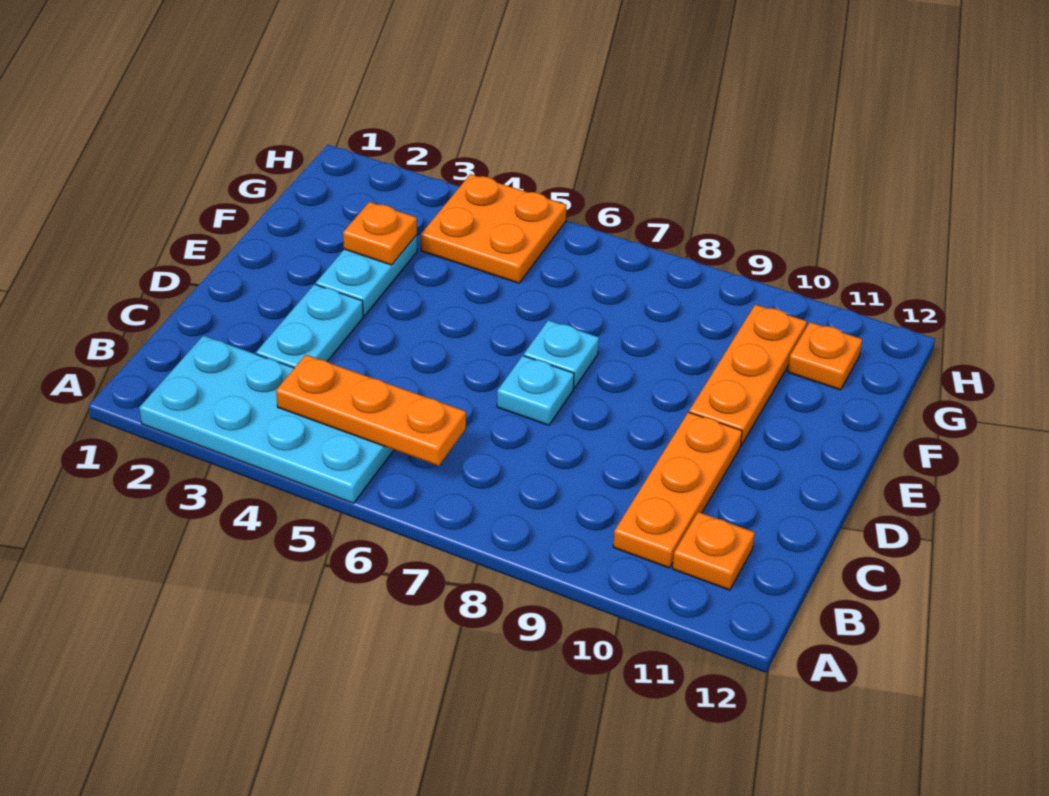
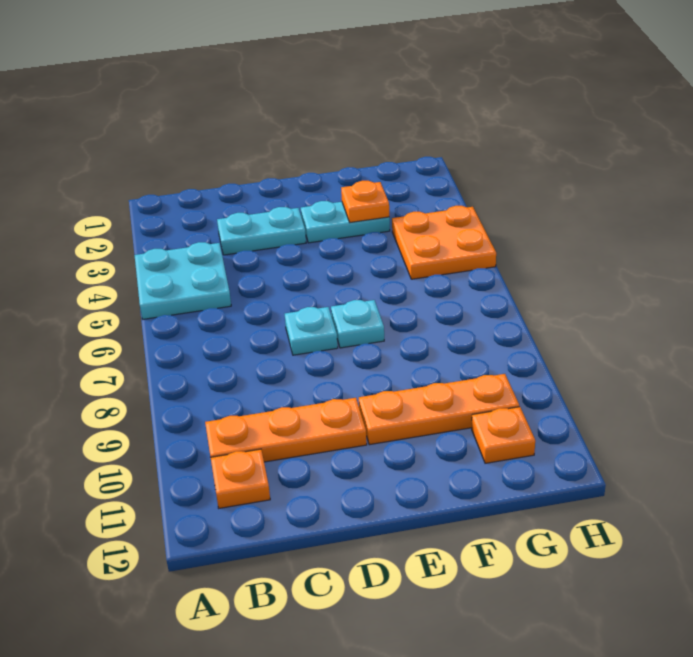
cyan 2x4 plate [139,336,394,503] -> cyan 2x2 plate [134,242,231,319]
orange 1x3 plate [276,355,466,466] -> none

